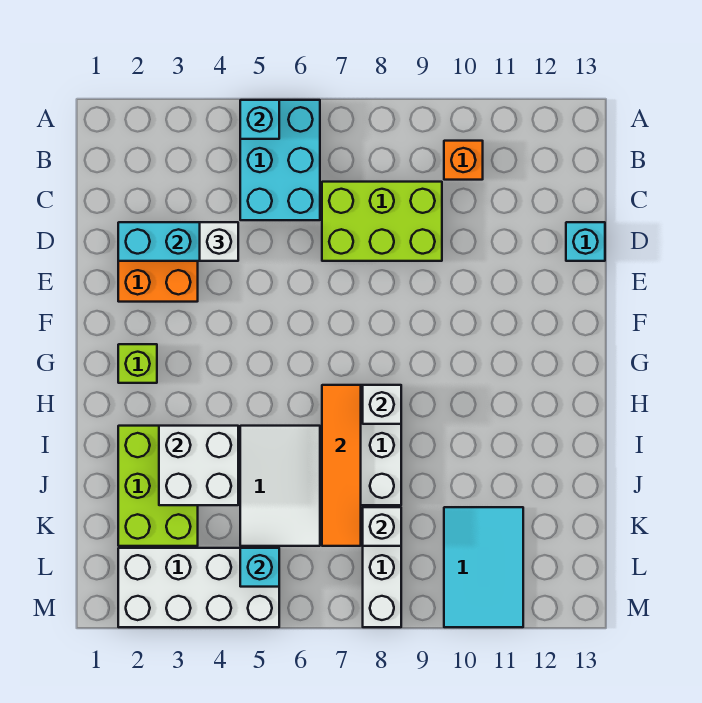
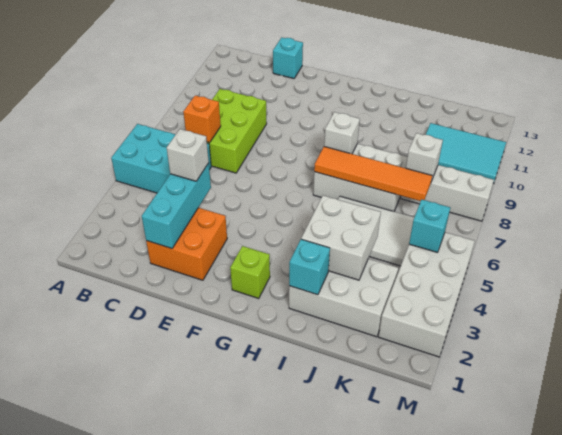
cyan 1x1 brick [240,100,279,139] -> cyan 1x1 brick moved to [289,239,330,295]
orange 1x1 brick [444,141,483,180] -> orange 1x1 brick moved to [183,95,221,143]
lime 2x3 brick [118,426,198,546] -> white 2x3 brick [289,259,398,337]

